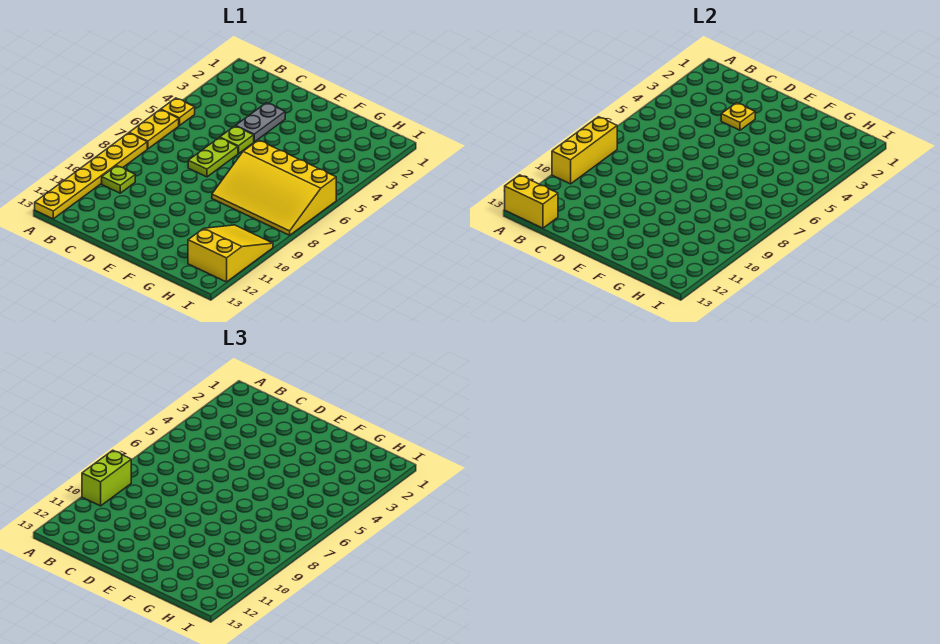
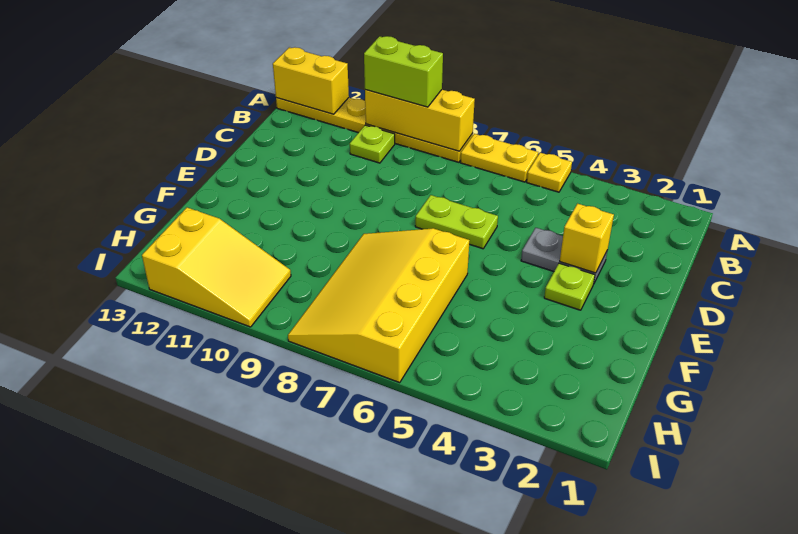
yellow 1x2 brick [505,175,558,228] -> yellow 1x2 brick turned to [273,47,349,114]
yellow 1x1 plate [721,103,755,130] -> yellow 1x1 brick [560,204,614,273]
lime 1x1 plate [220,126,254,154] -> lime 1x1 plate moved to [544,263,595,310]

